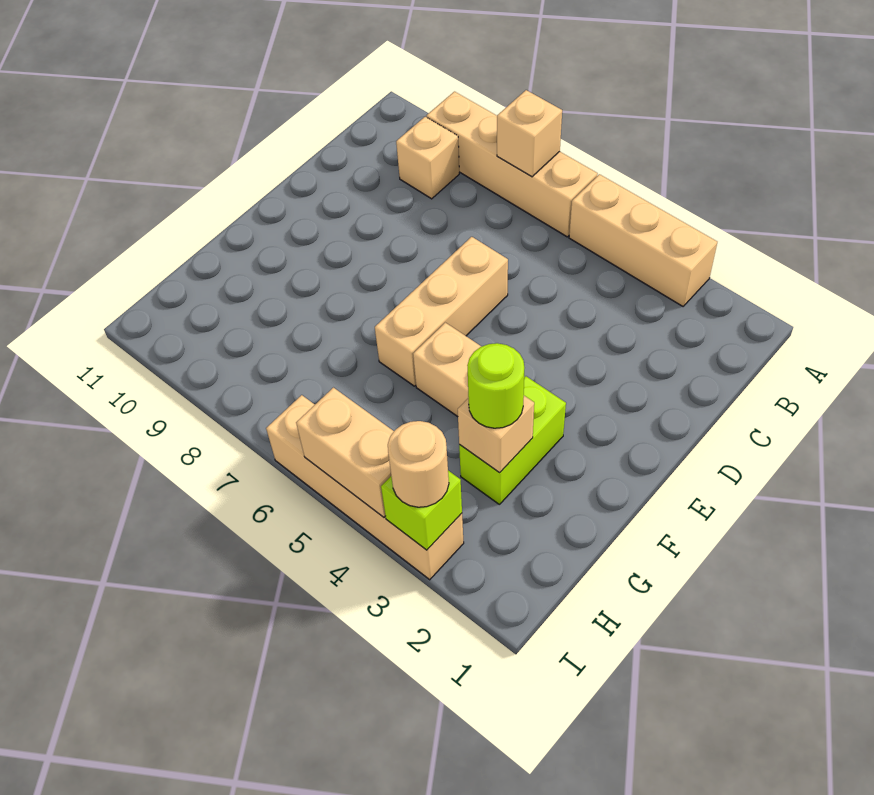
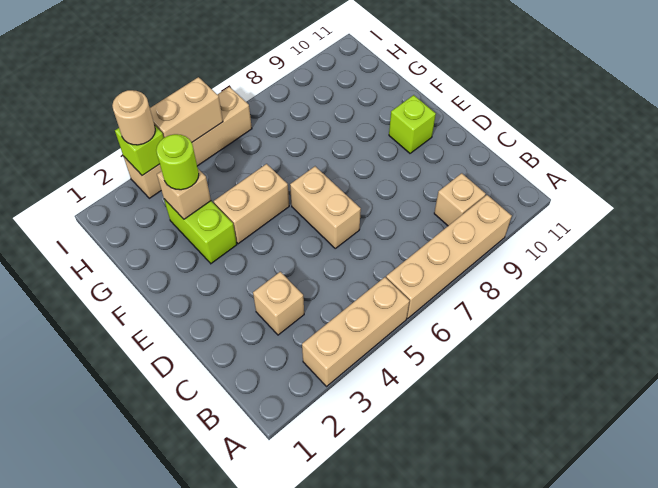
tan 1x1 brick [497,90,562,177] -> tan 1x1 brick moved to [253,272,304,335]
tan 1x3 brick [375,237,508,386] -> tan 1x2 brick [290,166,361,248]
none -> lime 1x1 brick [389,95,436,153]

